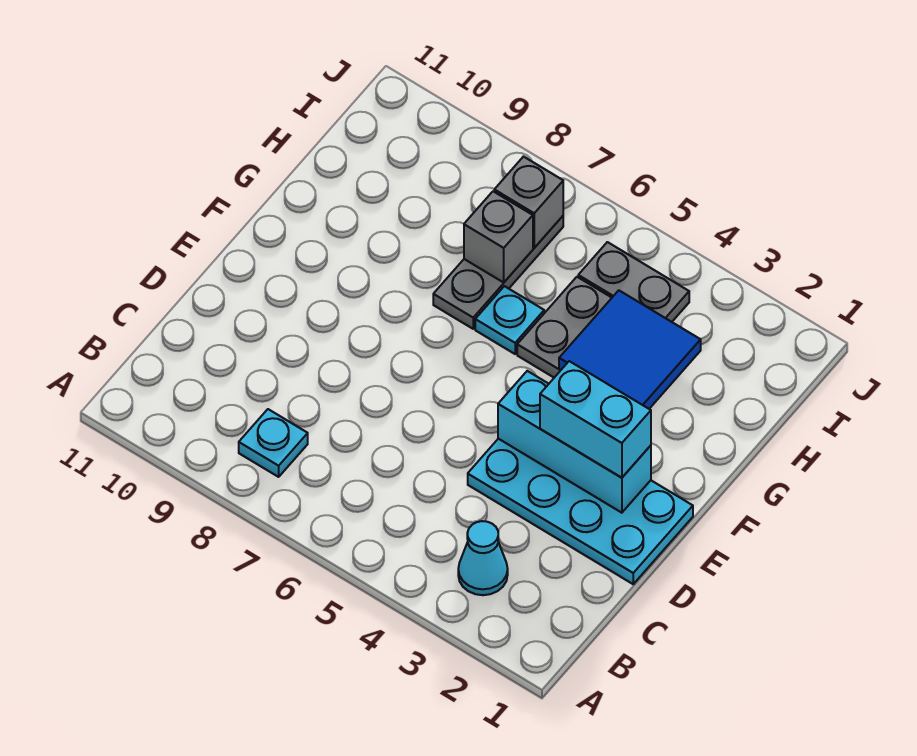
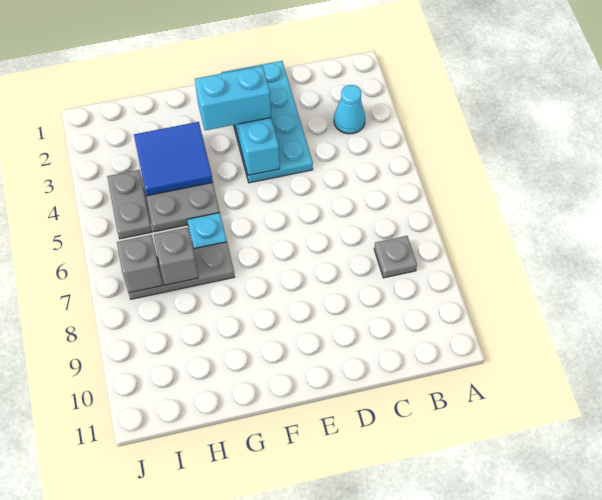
cyan 1x1 plate [239,409,308,477] -> grey 1x1 plate [374,236,417,278]
cyan 1x2 brick [540,361,651,478] -> cyan 1x2 brick turned to [195,66,271,130]

